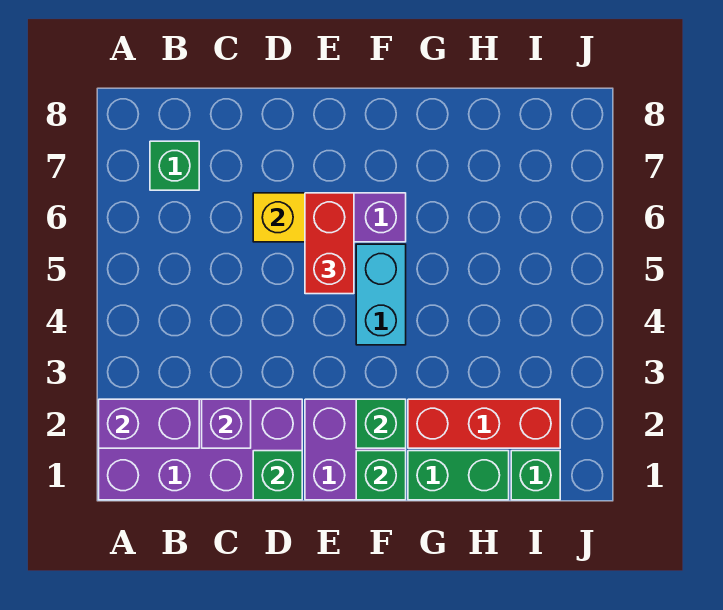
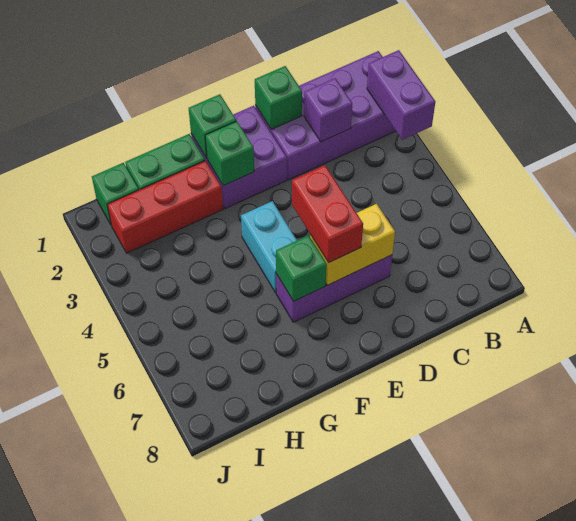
purple 1x2 brick [99,399,199,448] -> purple 1x2 brick turned to [367,50,435,140]
green 1x1 brick [150,141,199,190] -> green 1x1 brick moved to [276,235,327,301]

